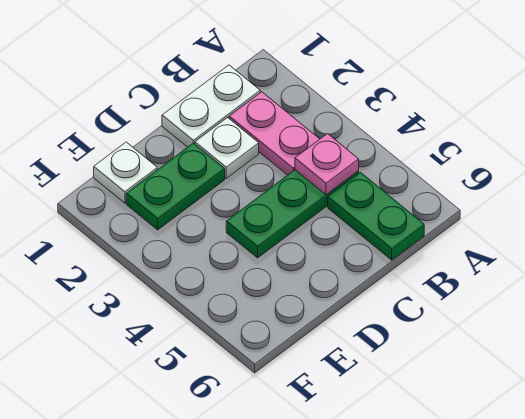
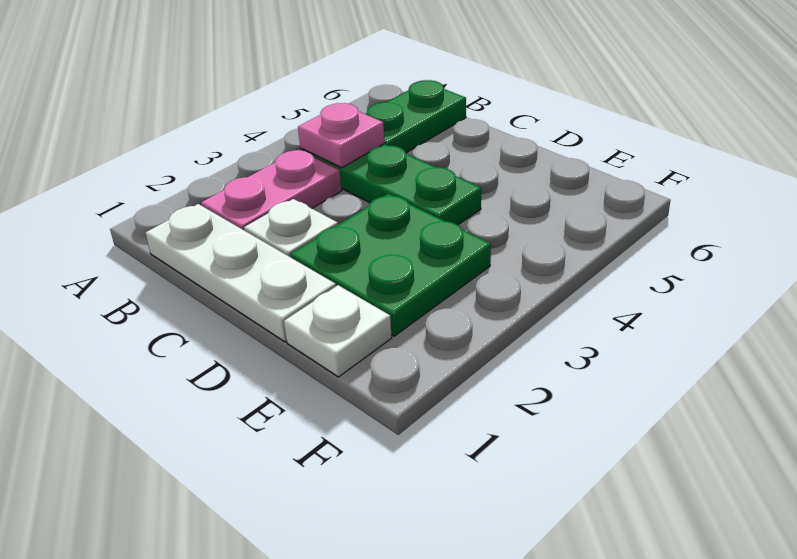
white 1x2 plate [162,65,260,147] -> white 1x3 plate [146,204,336,342]
green 1x2 plate [126,143,225,230] -> green 2x2 plate [290,194,491,336]

